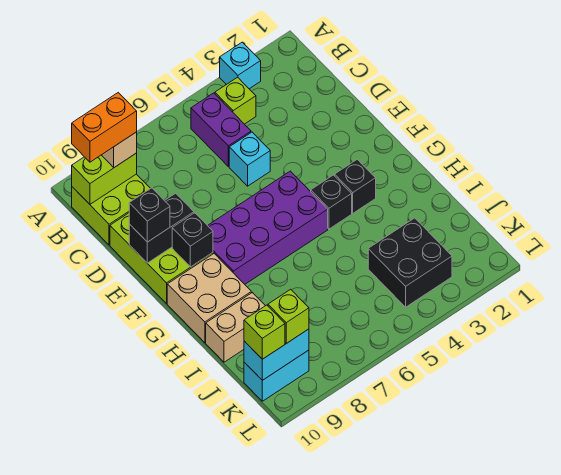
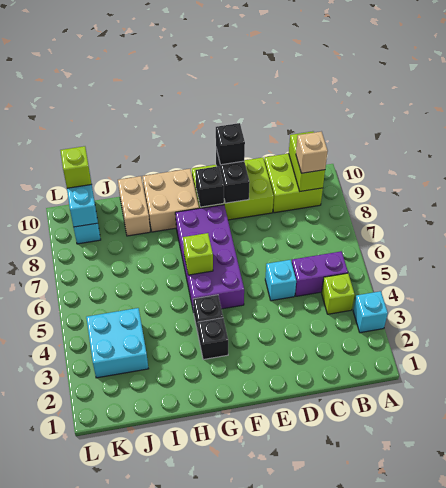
orange 1x2 brick [72,93,137,162] -> none
black 2x2 brick [368,218,452,307] -> cyan 2x2 brick [86,308,148,378]
lime 1x1 brick [268,289,309,344] -> lime 1x1 brick moved to [183,233,213,275]

